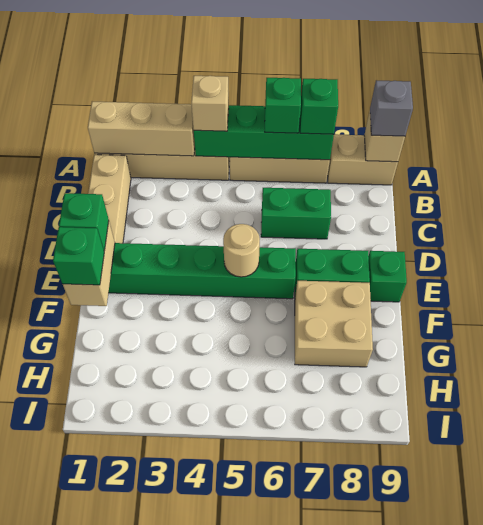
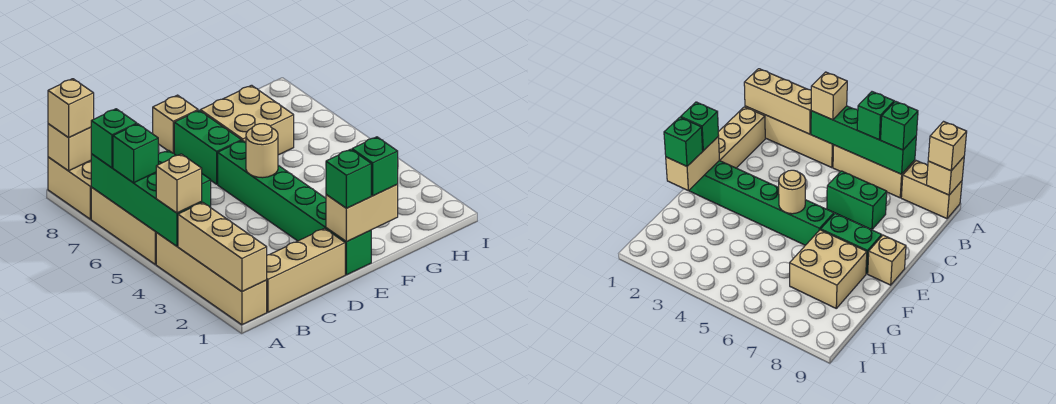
grey 1x1 brick [370,80,413,136] -> tan 1x1 brick [48,79,94,138]
green 1x1 brick [368,251,407,302] -> tan 1x1 brick [153,95,198,153]

